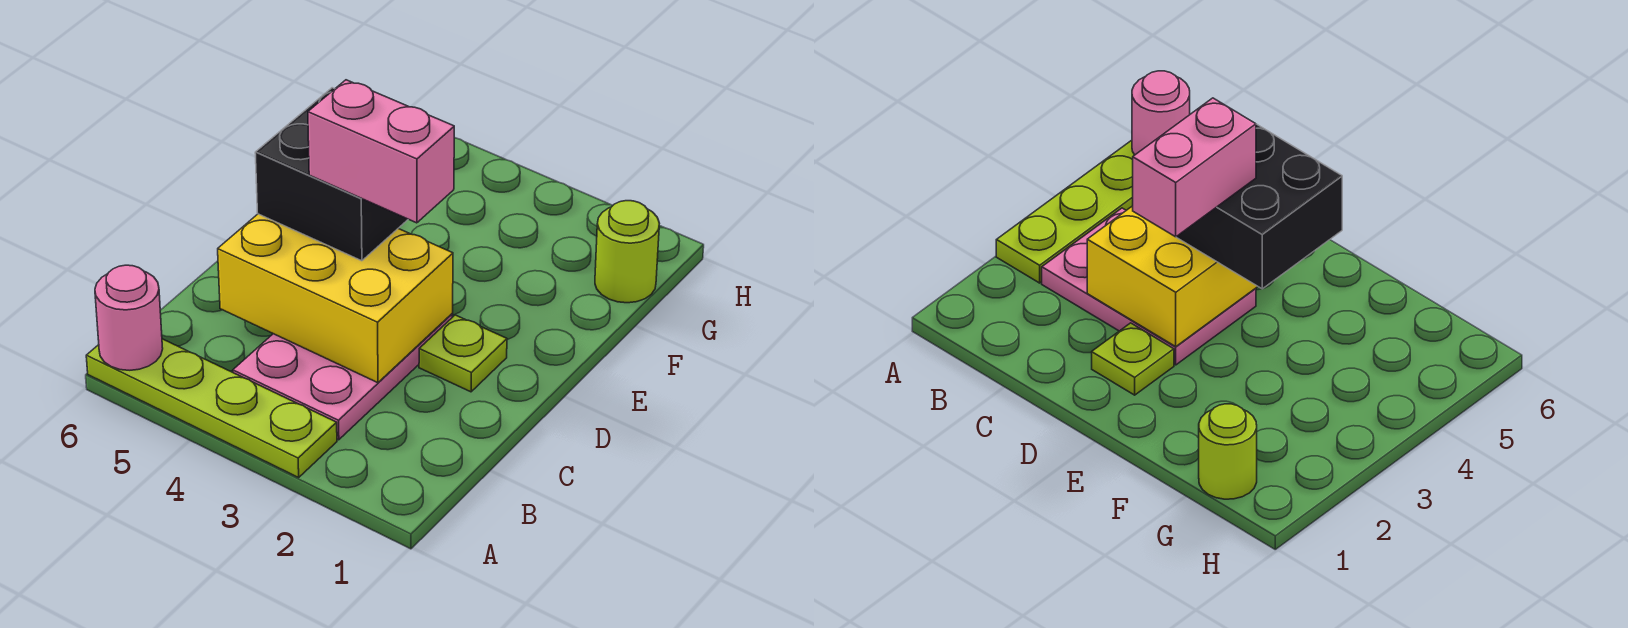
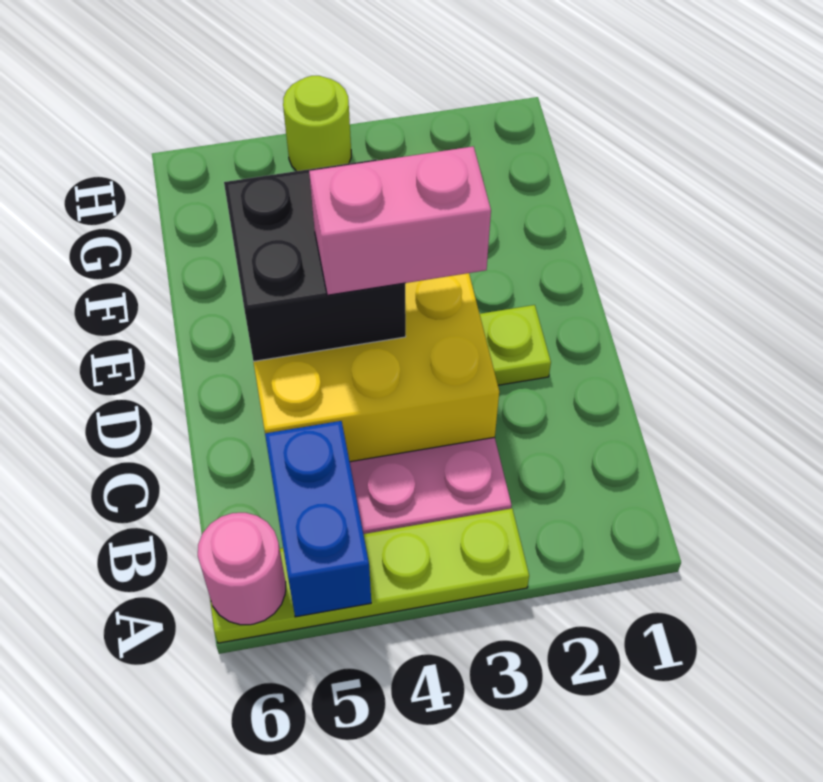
none -> blue 1x2 brick [265,421,371,617]
lime 1x1 round brick [595,201,659,303] -> lime 1x1 round brick moved to [283,76,351,171]

